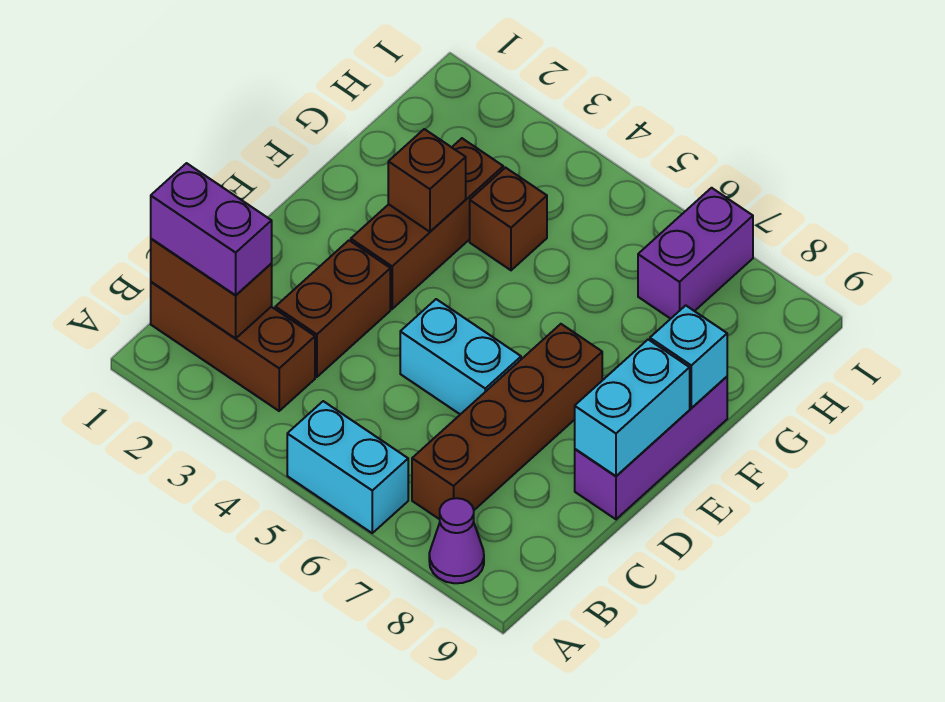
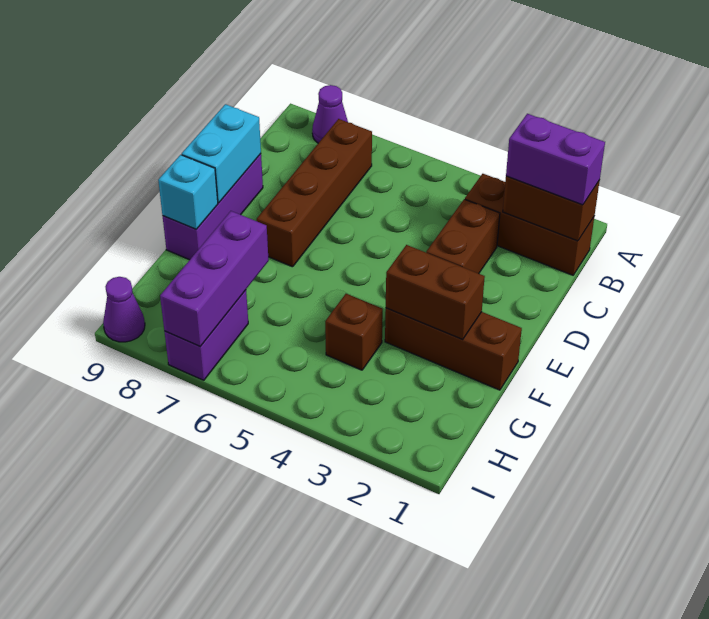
cyan 1x2 brick [287,401,408,533] -> none
cyan 1x2 brick [400,299,521,414] -> none
brown 1x3 brick [351,138,503,309] -> brown 1x3 brick turned to [385,308,522,390]
brown 1x1 brick [388,129,466,232] -> brown 1x2 brick [386,245,485,339]
none -> purple 1x3 brick [160,211,269,346]
none -> purple 1x1 cone [103,277,145,342]

